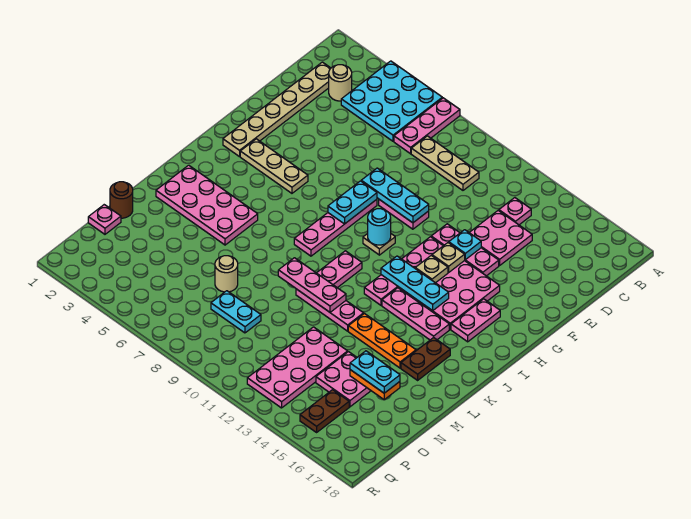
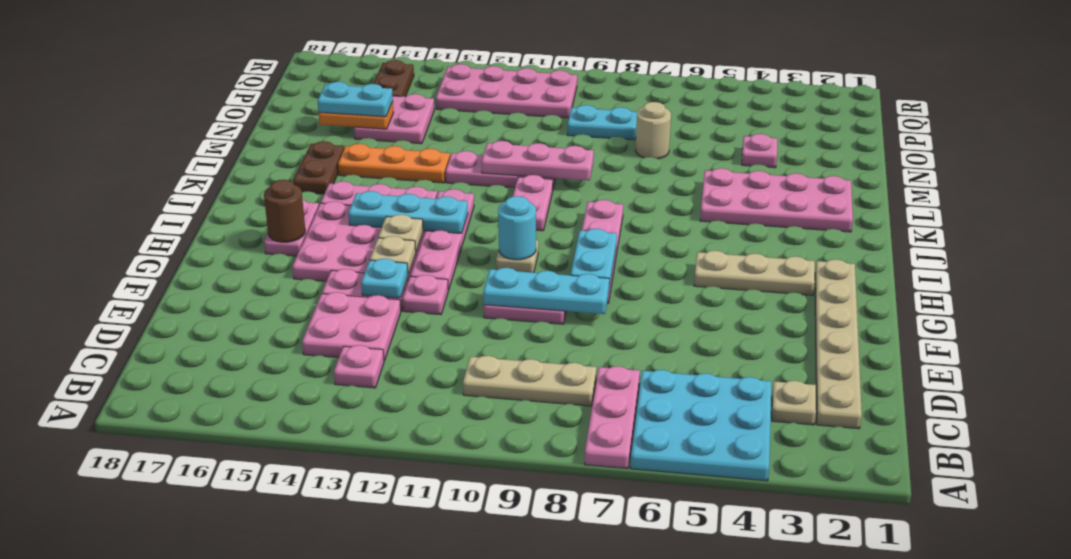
tan 1x1 round brick [329,65,352,101] -> tan 1x1 plate [772,381,816,425]
brown 1x1 round brick [110,182,133,218] -> brown 1x1 round brick moved to [264,180,305,242]
pink 2x4 plate [247,327,348,408] -> pink 2x4 plate turned to [436,64,577,118]
pink 1x1 plate [88,205,121,234] -> pink 1x1 plate moved to [742,134,777,168]

